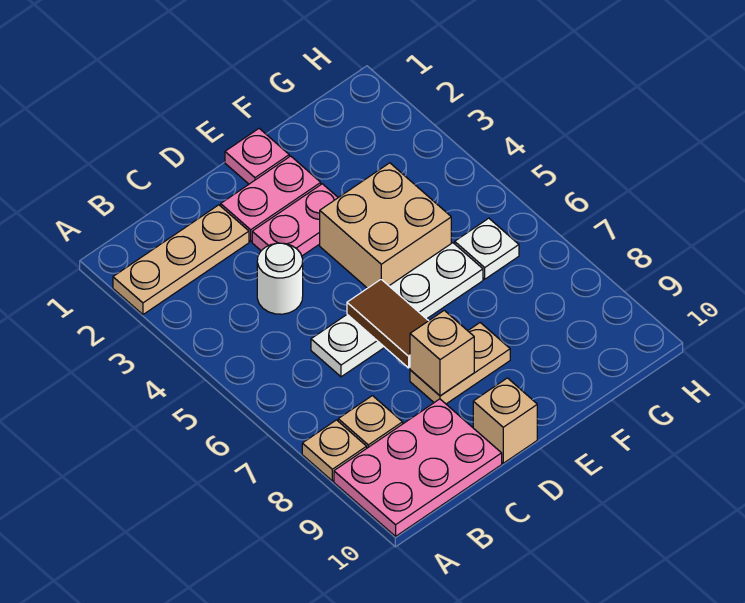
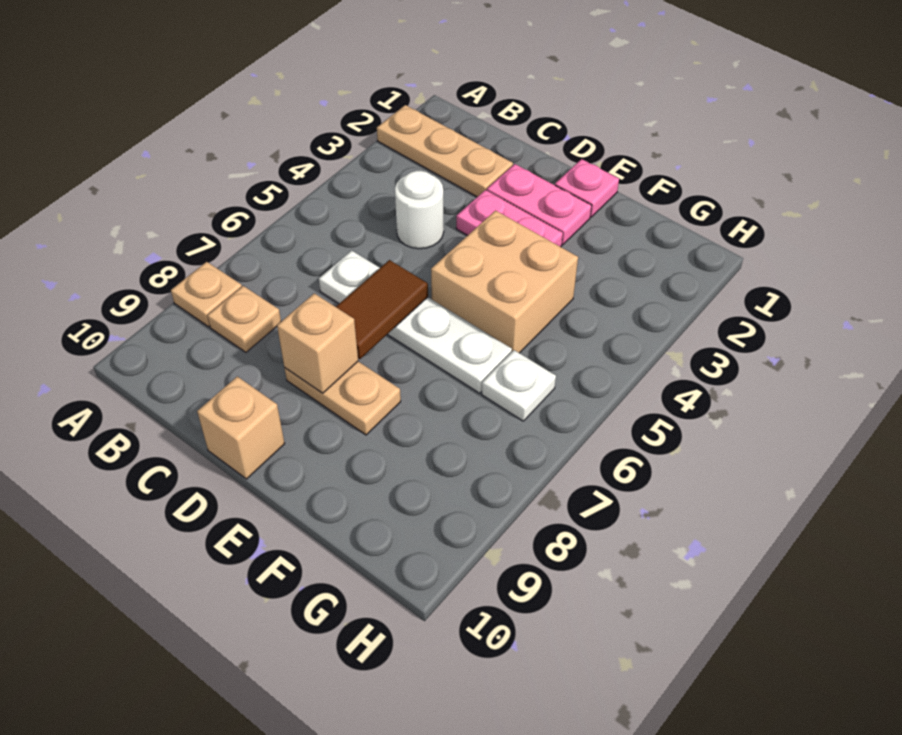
pink 2x3 plate [334,399,502,536] -> none

